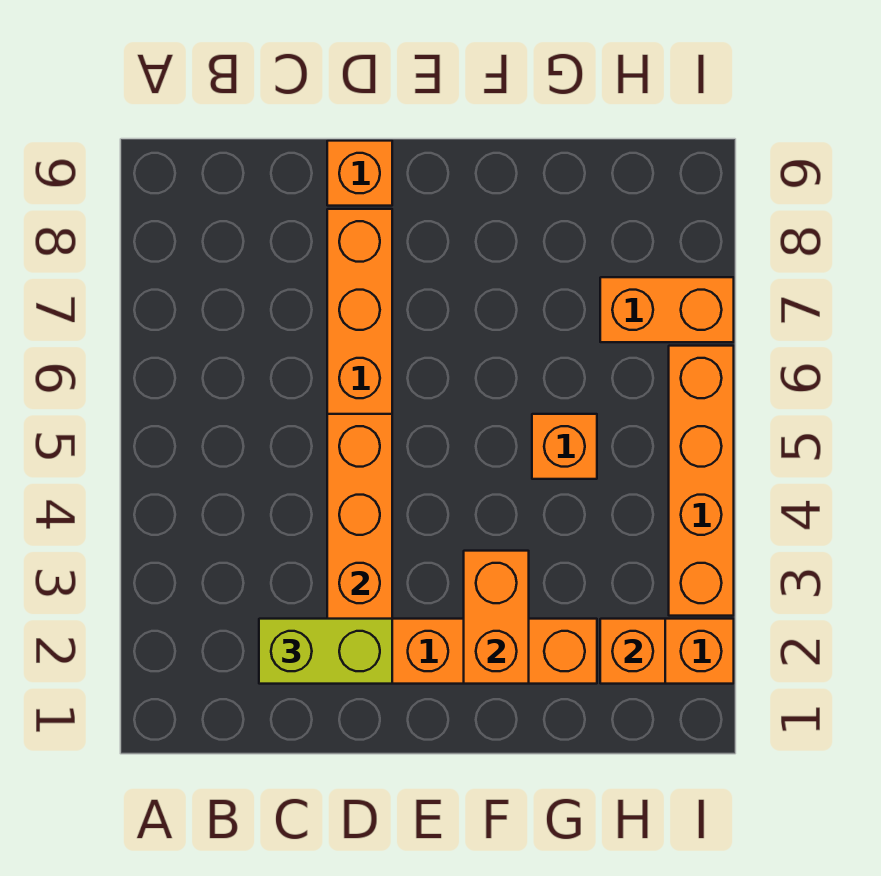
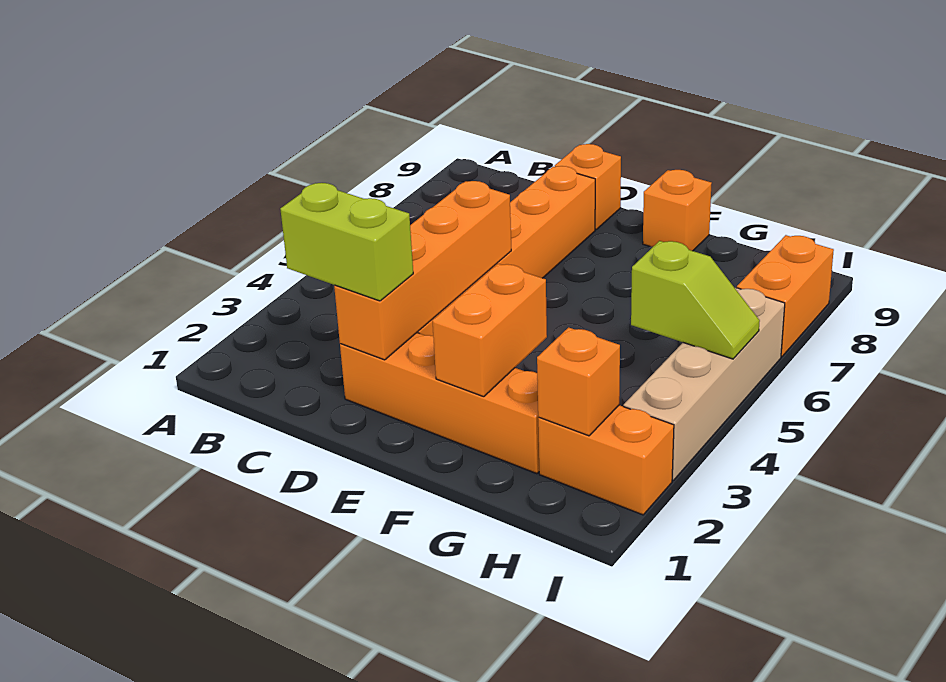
orange 1x1 brick [532,414,597,479] -> orange 1x1 brick moved to [643,170,712,251]
none -> lime 1x2 slope [631,241,760,359]
orange 1x2 brick [600,277,734,342] -> orange 1x2 brick turned to [737,235,834,357]
orange 1x4 brick [669,346,734,616] -> tan 1x4 brick [623,288,785,481]

